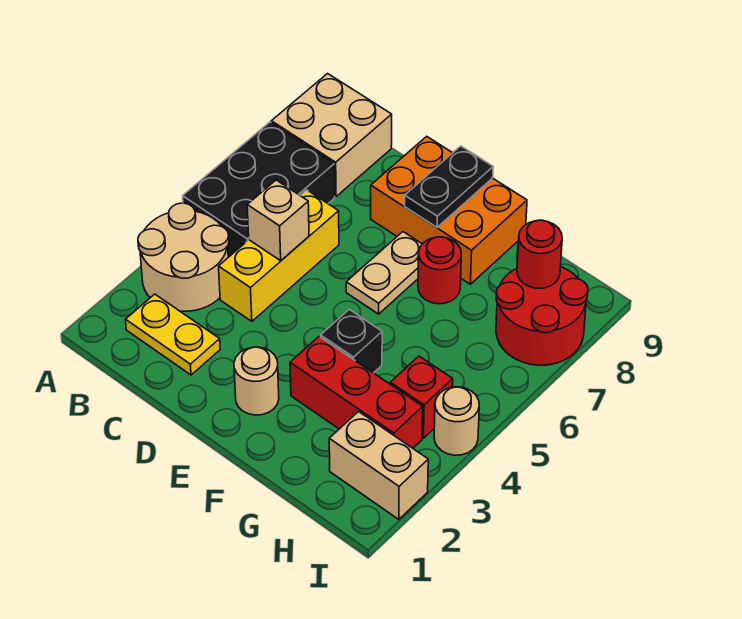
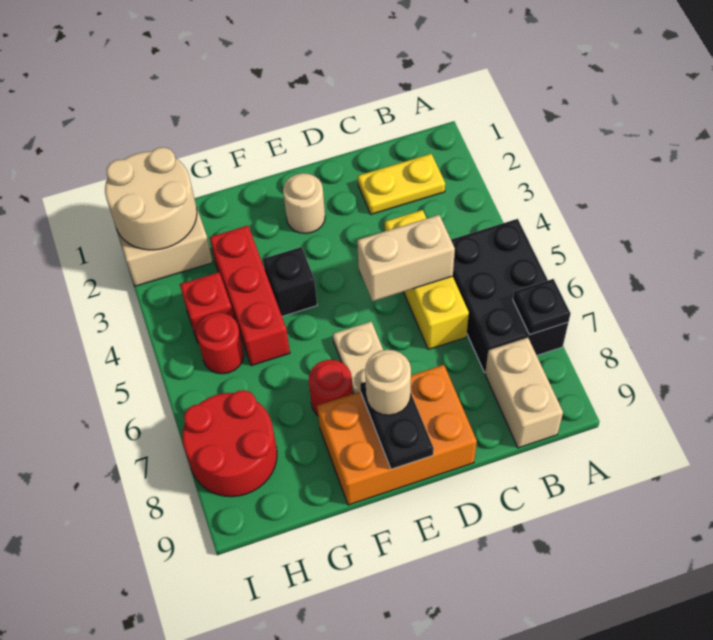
tan 2x2 round brick [138,203,229,311] -> tan 2x2 round brick moved to [105,147,197,250]
none -> black 1x1 plate [513,279,571,335]
tan 2x2 brick [271,74,392,197] -> tan 1x2 brick [485,338,563,448]
tan 1x1 brick [247,180,309,261] -> tan 1x2 brick [357,215,455,301]
red 1x3 brick [290,337,423,448] -> red 1x3 brick turned to [209,226,290,366]
red 1x1 round brick [517,220,562,288] -> red 1x1 round brick moved to [196,313,244,374]
tan 1x1 round brick [434,387,479,455] -> tan 1x1 round brick moved to [365,350,411,415]

